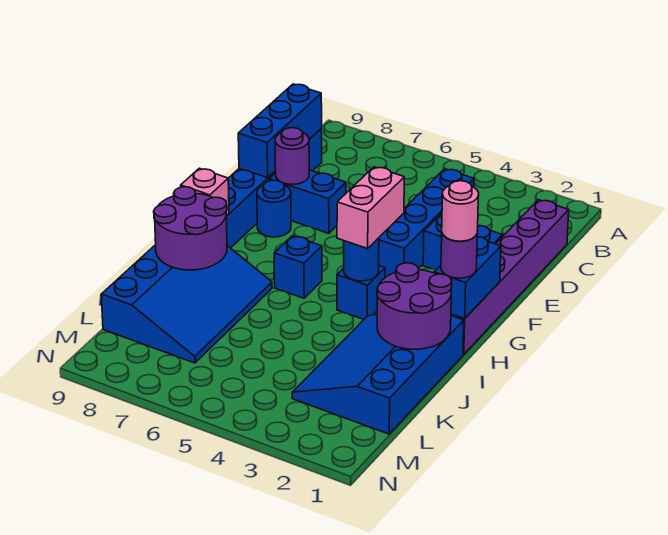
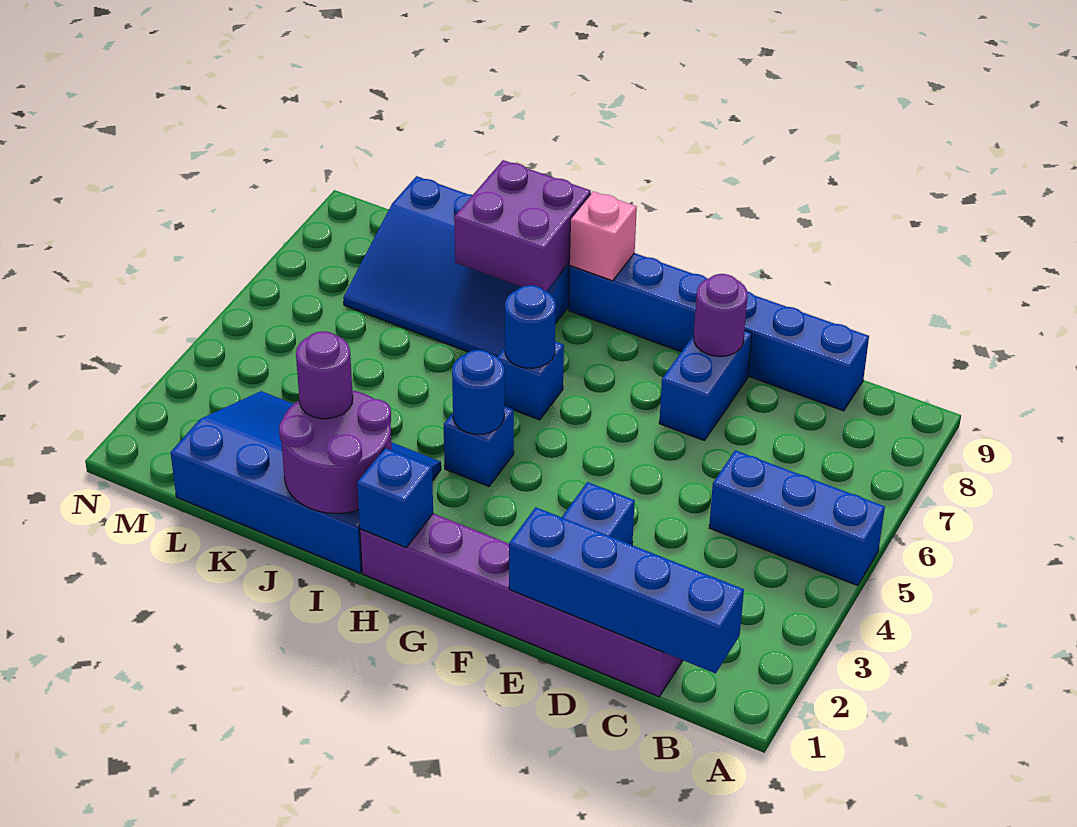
blue 1x4 brick [379,169,474,277] -> blue 1x4 brick moved to [509,507,744,673]
blue 1x3 brick [238,84,322,178] -> blue 1x3 brick moved to [709,450,885,586]
blue 1x1 round brick [257,180,291,237] -> blue 1x1 round brick moved to [505,285,556,368]
blue 1x2 brick [434,237,501,319] -> blue 1x1 brick [357,448,433,547]
pink 1x2 brick [337,167,404,249] -> none
purple 1x1 round brick [441,234,477,278] -> purple 1x1 round brick moved to [296,331,353,419]
pink 1x1 round brick [442,181,479,241] -> none
purple 2x2 round brick [154,187,227,270] -> purple 2x2 brick [454,160,591,291]

